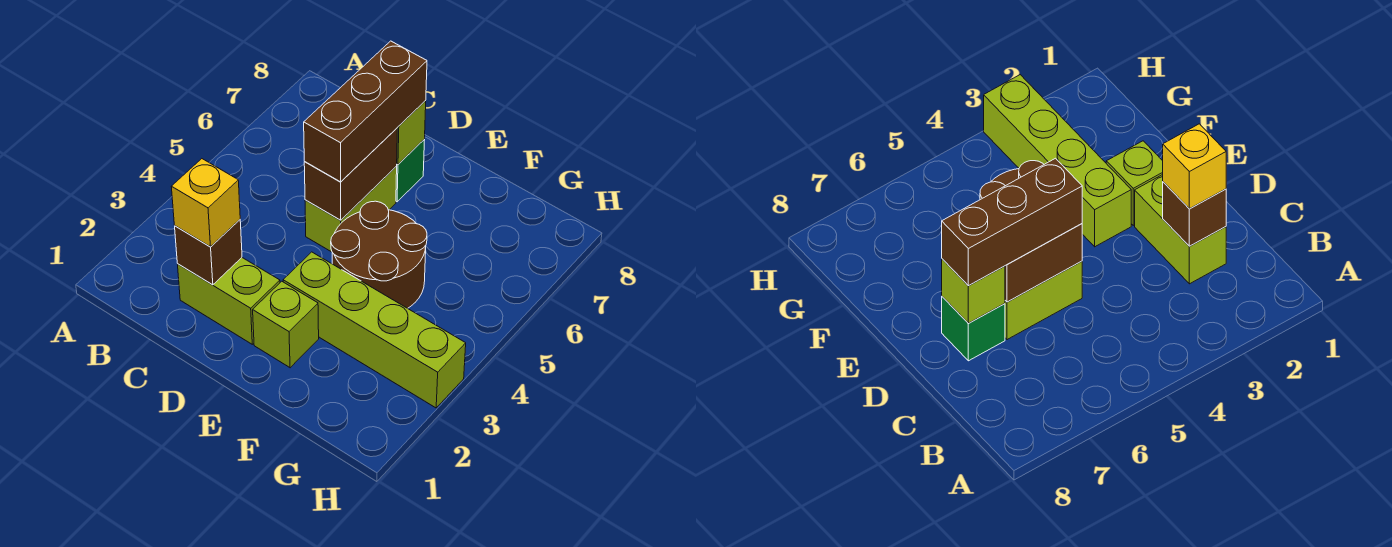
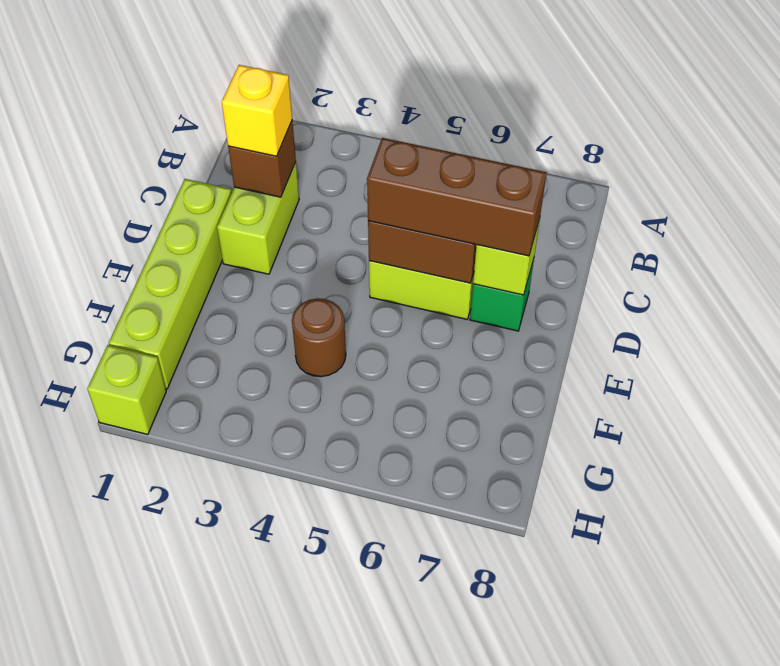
lime 1x1 brick [253,281,319,368] -> lime 1x1 brick moved to [87,345,166,435]
lime 1x4 brick [283,252,466,408] -> lime 1x4 brick moved to [109,179,232,389]
brown 2x2 round brick [331,201,427,308] -> brown 1x1 round brick [292,298,346,377]

